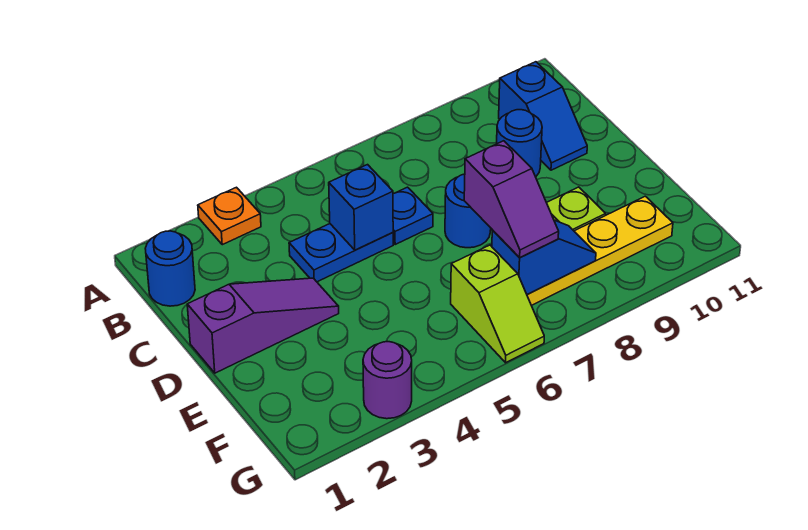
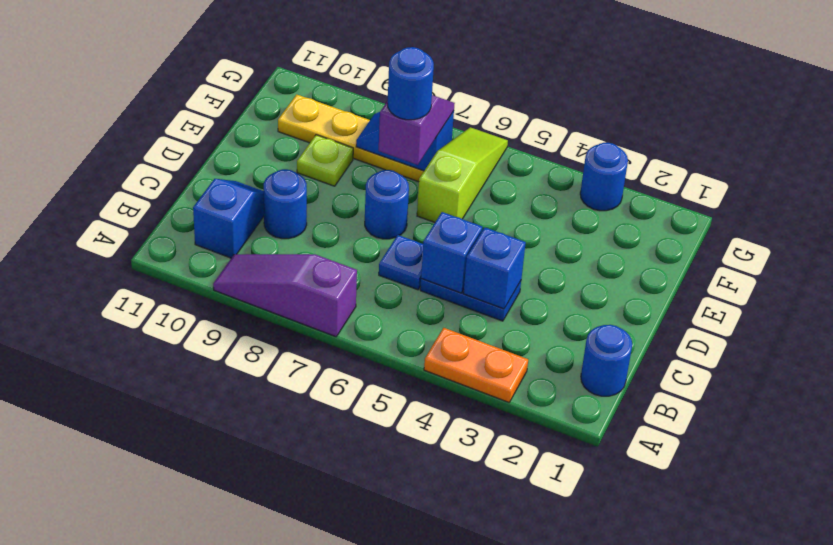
orange 1x1 plate [198,187,261,245] -> orange 1x2 plate [424,328,528,402]
none -> blue 1x1 brick [463,227,526,309]
purple 1x3 slope [187,278,339,373] -> purple 1x3 slope moved to [213,254,357,337]
none -> blue 1x1 round brick [388,47,434,120]
lime 1x2 slope [451,245,544,363] -> lime 1x3 slope [417,127,508,222]
purple 1x1 round brick [363,342,412,419] -> blue 1x1 round brick [580,143,628,211]

